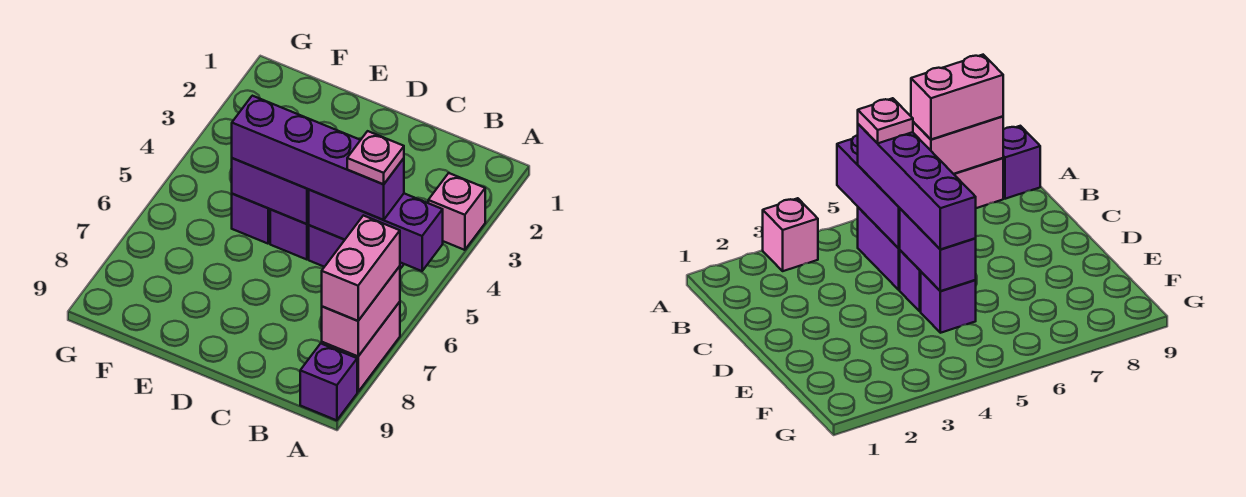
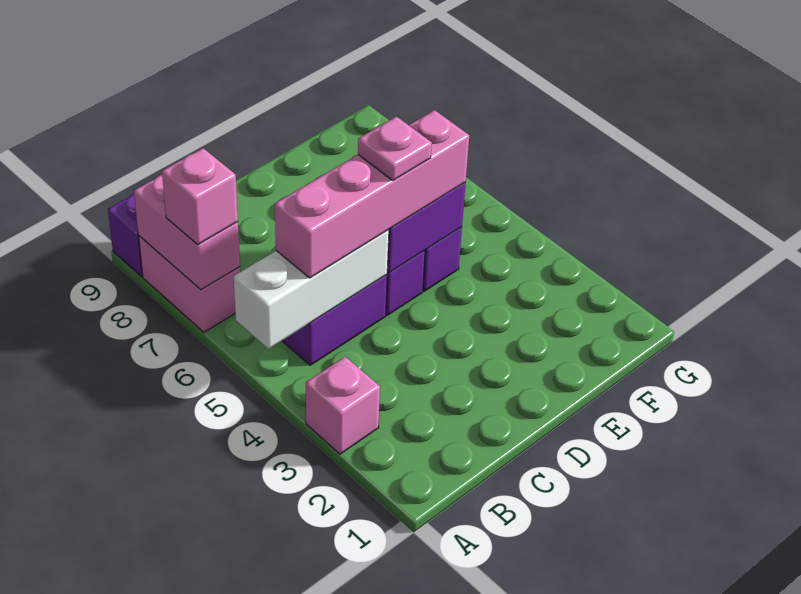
purple 1x3 brick [309,190,443,271] -> white 1x3 brick [234,230,389,349]
pink 1x2 brick [322,215,400,321] -> pink 1x1 brick [162,148,238,244]
purple 1x4 brick [232,96,404,220] -> pink 1x4 brick [275,110,469,278]
pink 1x1 plate [347,131,404,184] -> pink 1x1 plate moved to [358,117,432,180]

